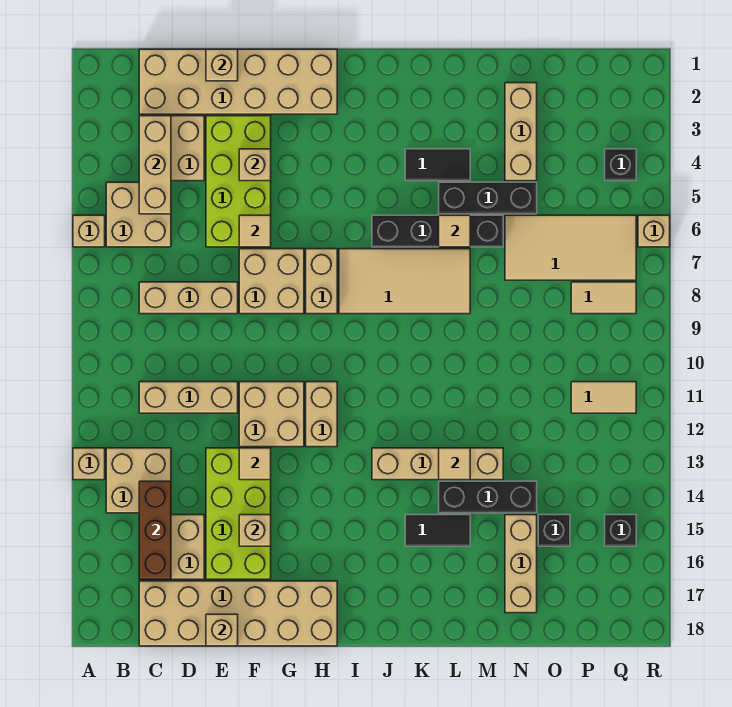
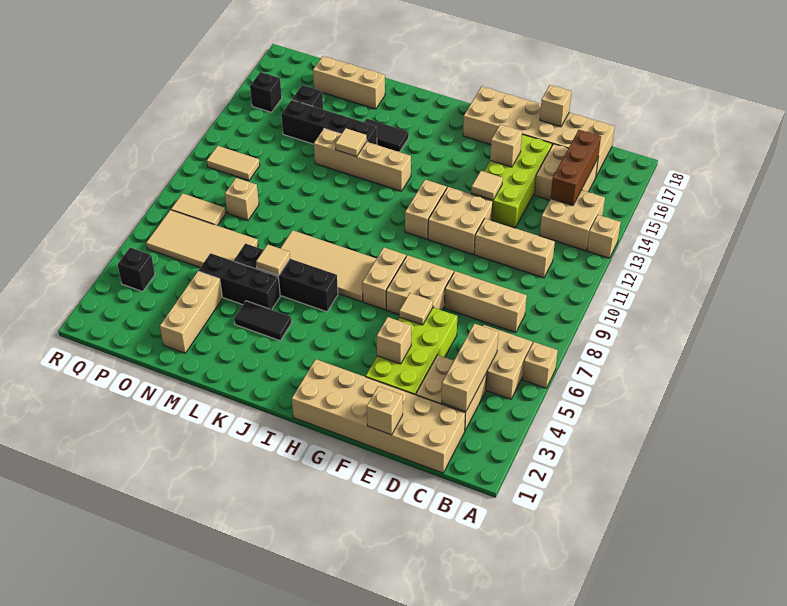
black 1x3 brick [439,481,537,513] -> black 1x4 brick [281,100,377,145]
tan 1x3 brick [505,515,537,613] -> tan 1x3 brick turned to [313,56,385,109]
tan 1x1 brick [638,215,670,247] -> tan 1x1 brick moved to [225,178,259,220]

